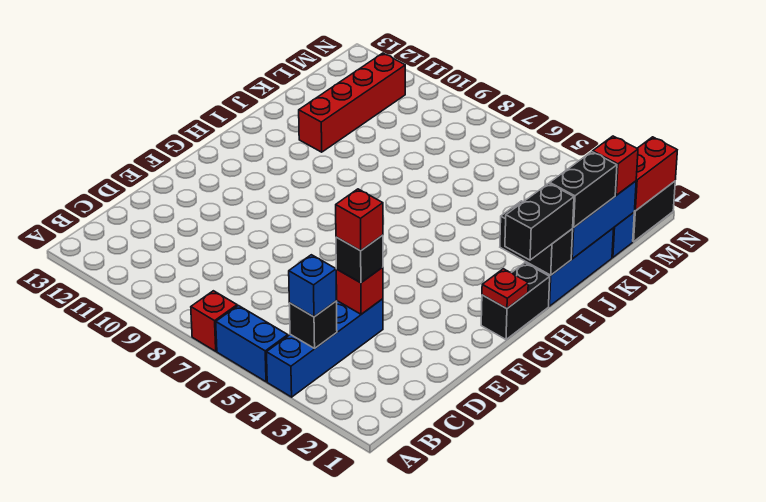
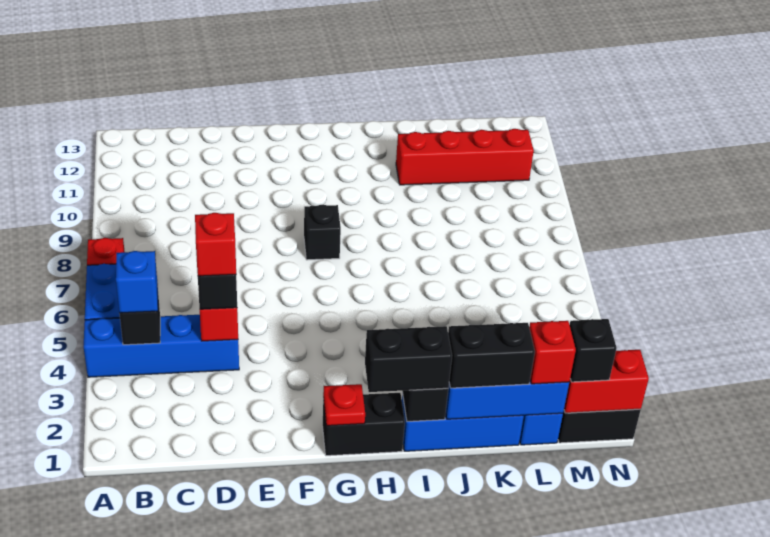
none -> black 1x1 brick [304,205,341,260]
none -> black 1x1 brick [570,319,617,382]

